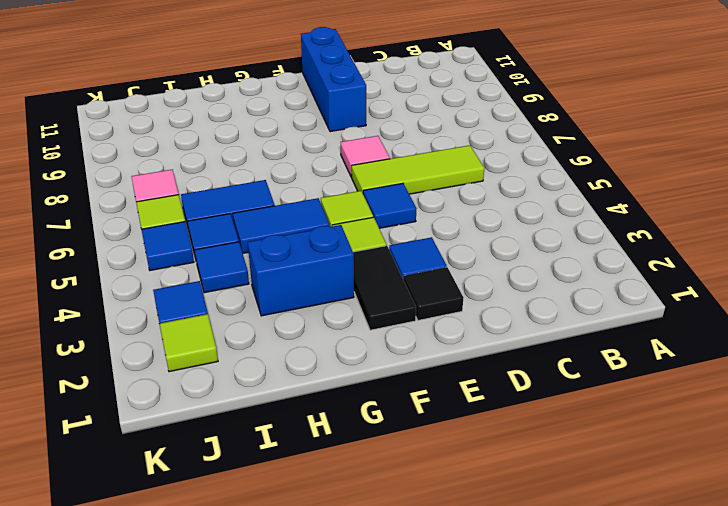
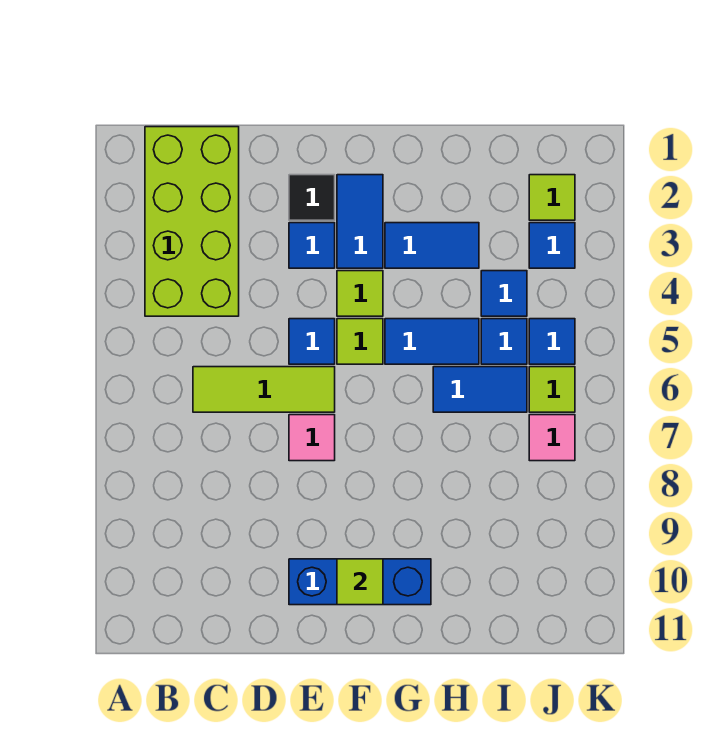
none -> lime 2x4 brick [145,127,239,316]
blue 1x3 brick [301,27,366,132] -> blue 1x3 brick turned to [289,559,431,605]
black 1x2 tile [353,246,416,330] -> blue 1x2 tile [337,175,383,268]
none -> lime 1x1 tile [337,559,383,605]
blue 1x2 brick [248,225,354,316] -> blue 1x2 tile [385,223,479,268]

